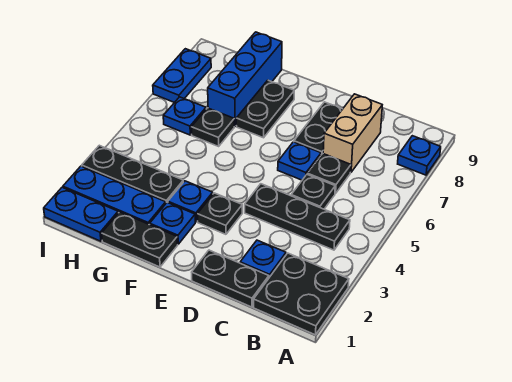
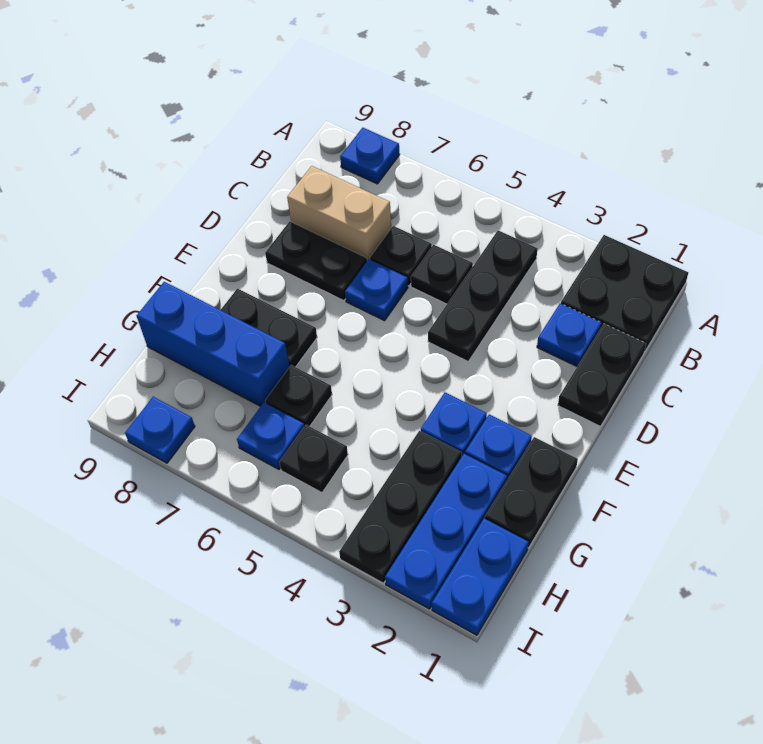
black 1x1 plate [197,193,242,234] -> black 1x1 plate moved to [279,425,348,493]
blue 1x2 plate [153,49,211,103] -> blue 1x1 plate [125,397,195,463]

